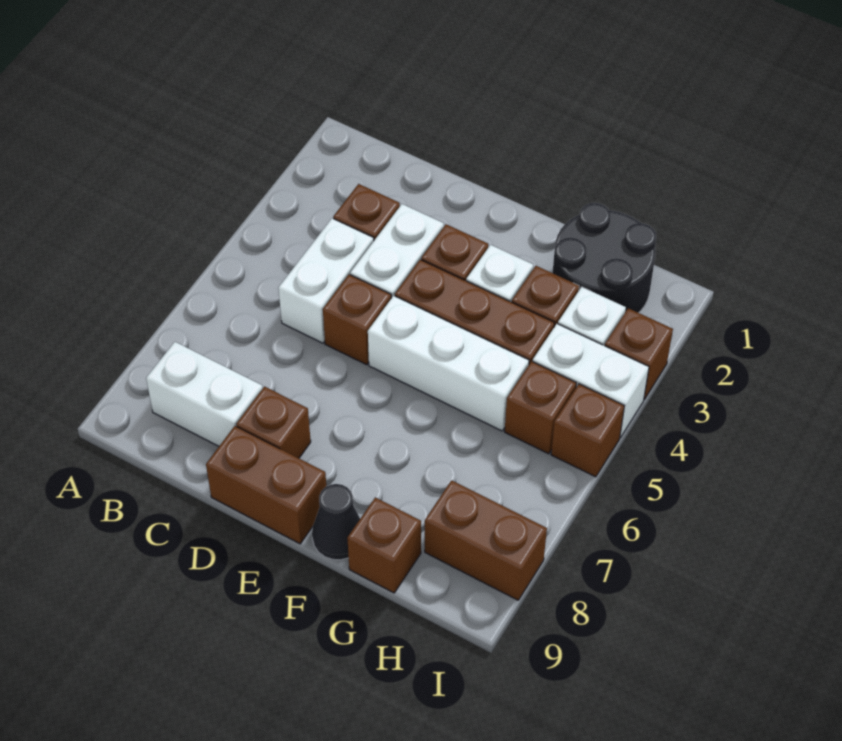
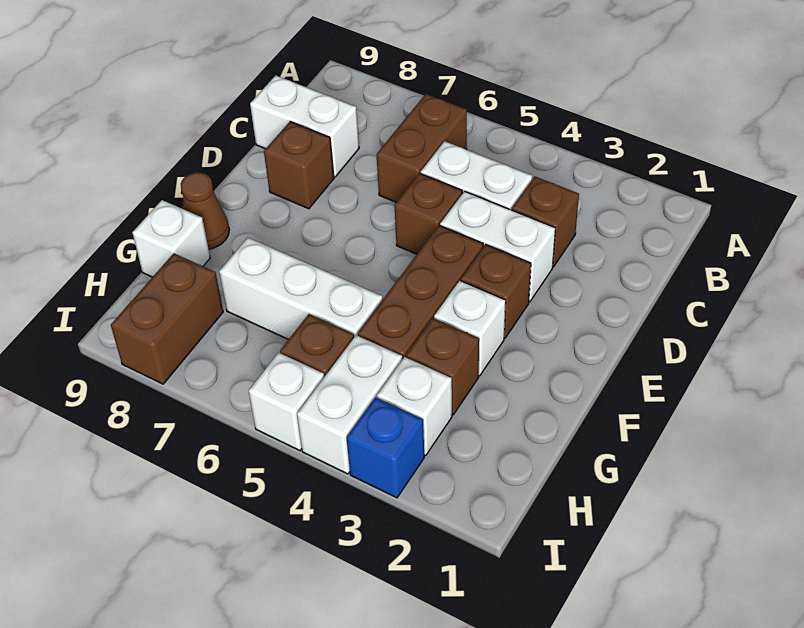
white 1x2 brick [146,342,263,446] -> white 1x2 brick turned to [250,75,359,177]
brown 1x2 brick [206,426,326,544] -> brown 1x2 brick moved to [376,94,467,202]
white 1x3 brick [368,296,529,431] -> white 1x3 brick turned to [219,238,383,340]
black 1x1 cone [312,484,360,560] -> brown 1x1 cone [181,172,229,249]
black 2x2 round brick [553,203,656,313] -> none
brown 1x1 brick [347,497,421,593] -> white 1x1 brick [132,200,210,277]
brown 1x1 brick [605,308,673,399] -> blue 1x1 brick [346,397,424,498]
brown 1x1 brick [551,384,624,477] -> white 1x1 brick [249,353,324,451]

